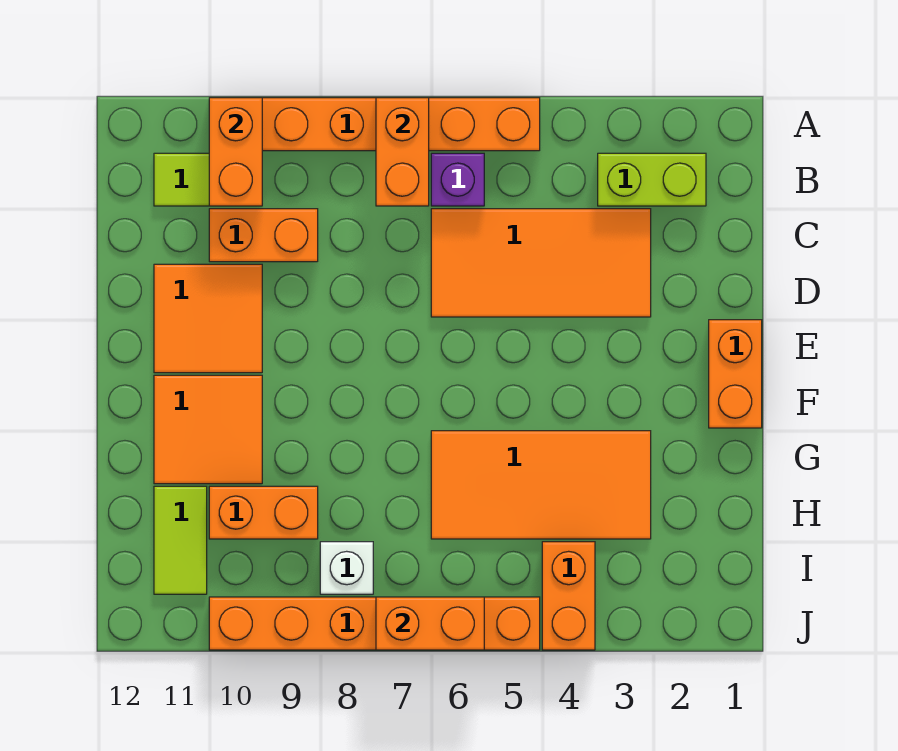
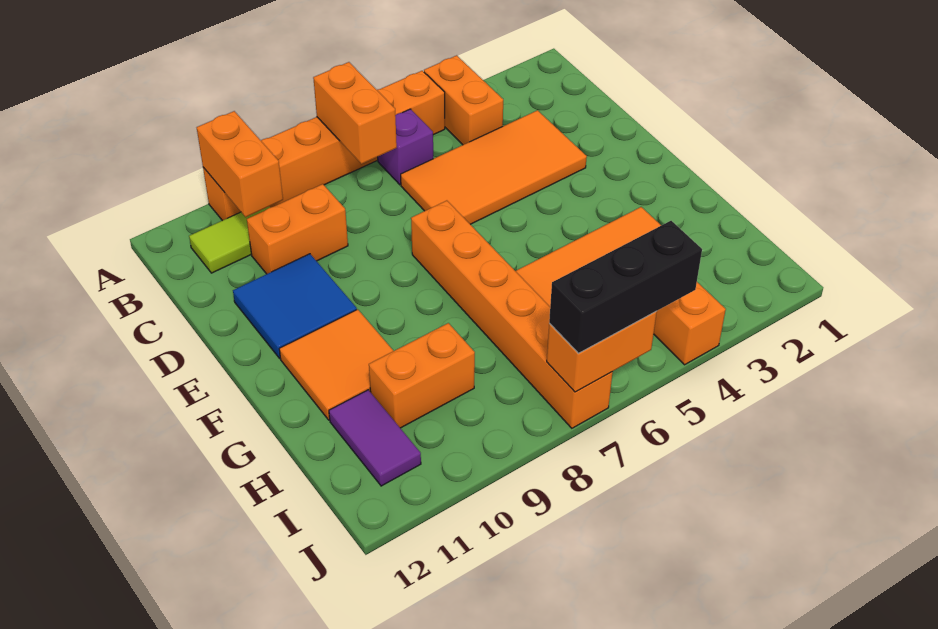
lime 1x2 brick [598,153,706,206] -> none
orange 2x2 tile [154,264,262,373] -> blue 2x2 tile [233,254,357,358]
orange 1x2 brick [709,320,762,428] -> orange 1x2 brick moved to [424,55,503,145]
lime 1x2 tile [154,486,207,594] -> purple 1x2 tile [329,390,421,486]
white 1x1 brick [320,542,373,594] -> none
orange 1x6 brick [209,597,540,650] -> orange 1x6 brick turned to [411,201,613,428]
none -> black 1x3 brick [549,221,702,353]

